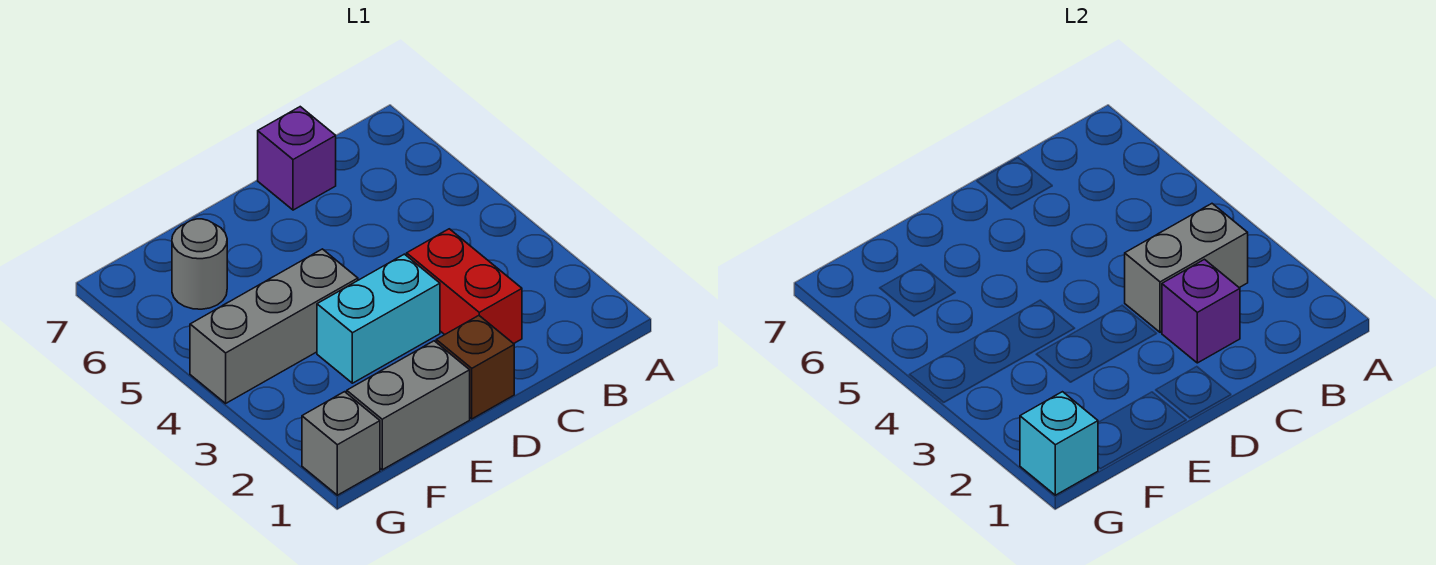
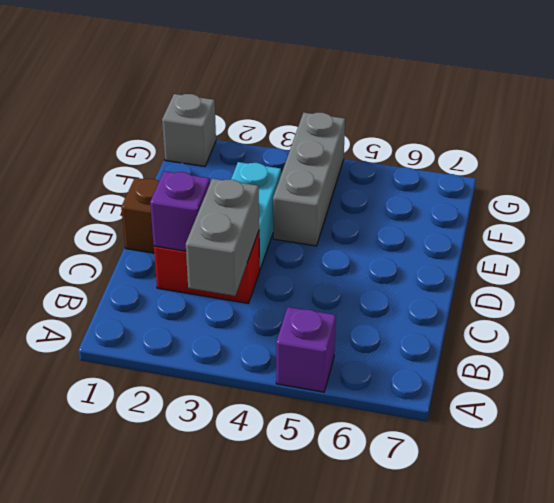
purple 1x1 brick [258,107,336,210] -> purple 1x1 brick moved to [276,307,336,392]
grey 1x2 brick [347,341,470,470] -> none
grey 1x1 round brick [172,219,227,309] -> none
cyan 1x1 brick [1020,392,1098,495] -> none

